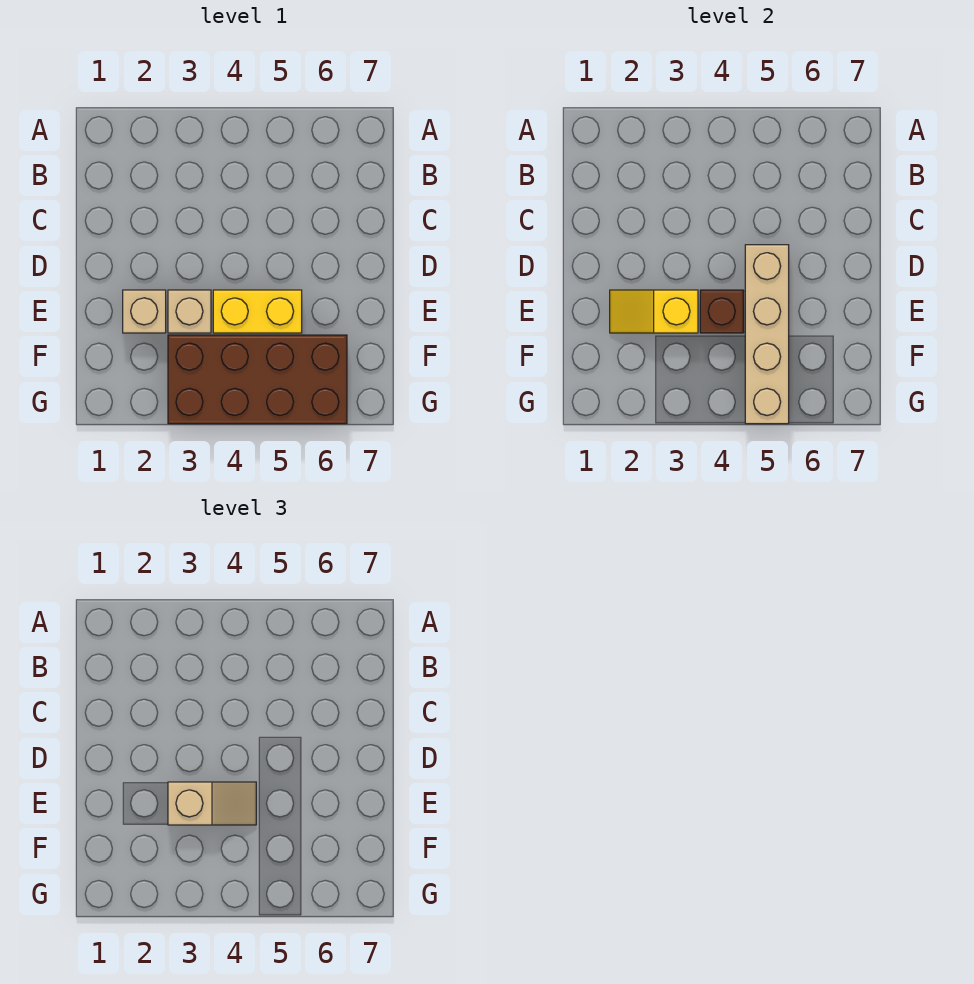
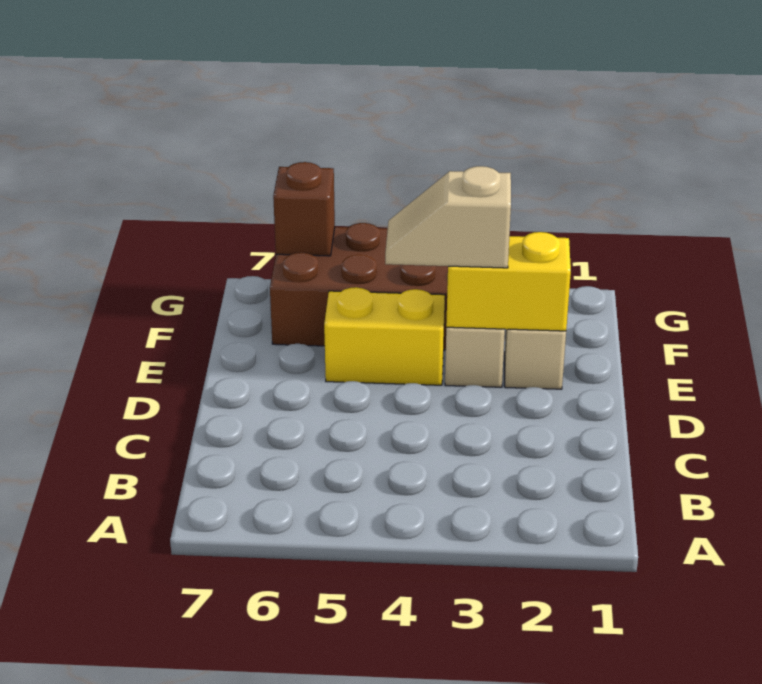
tan 1x4 brick [745,245,789,424] -> none
yellow 1x2 slope [610,290,698,333] -> yellow 1x2 brick [446,232,571,331]
brown 1x1 brick [700,290,743,333] -> brown 1x1 brick moved to [273,162,335,256]

